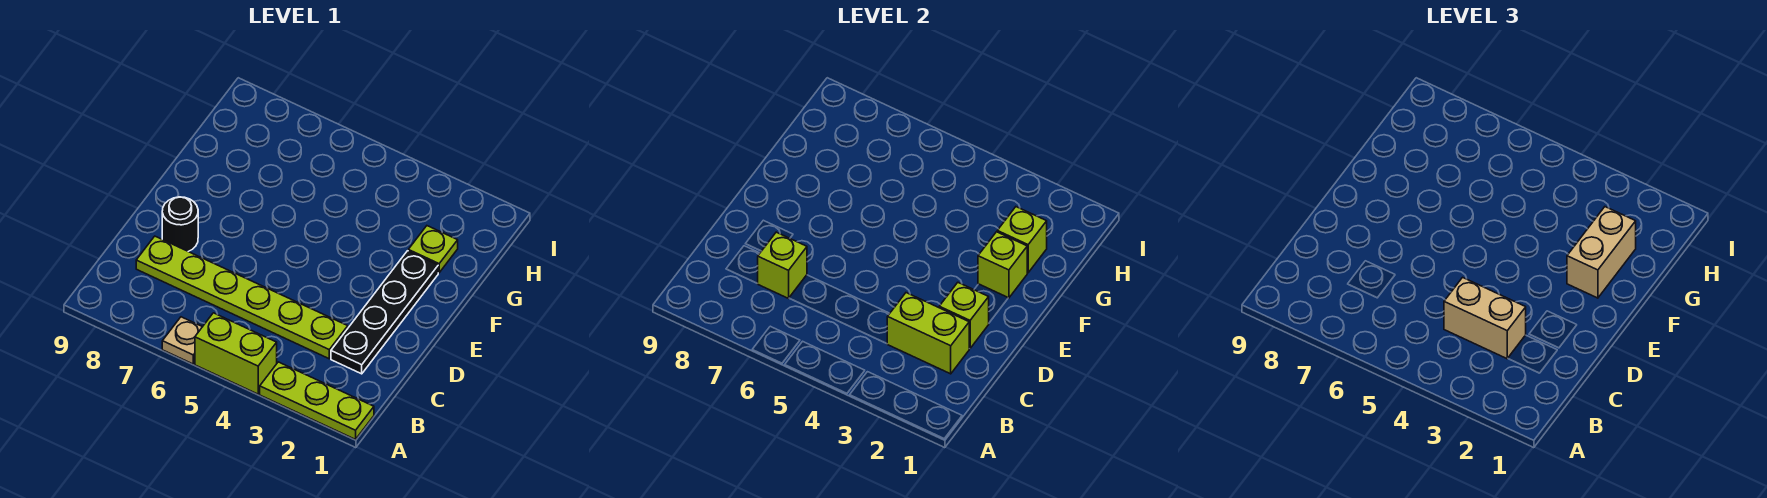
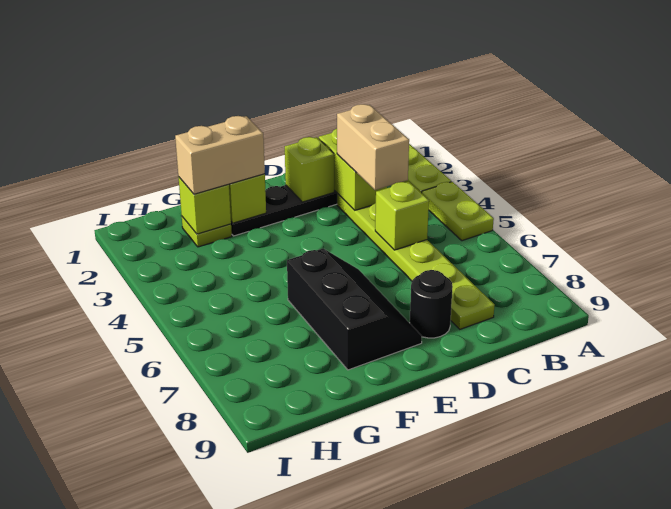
lime 1x2 brick [195,313,277,394] -> lime 1x2 plate [422,182,494,241]
tan 1x1 plate [162,317,202,364] -> none
lime 1x1 brick [757,232,807,298] -> lime 1x1 brick moved to [375,182,429,250]
none -> black 2x3 slope [287,249,422,370]

